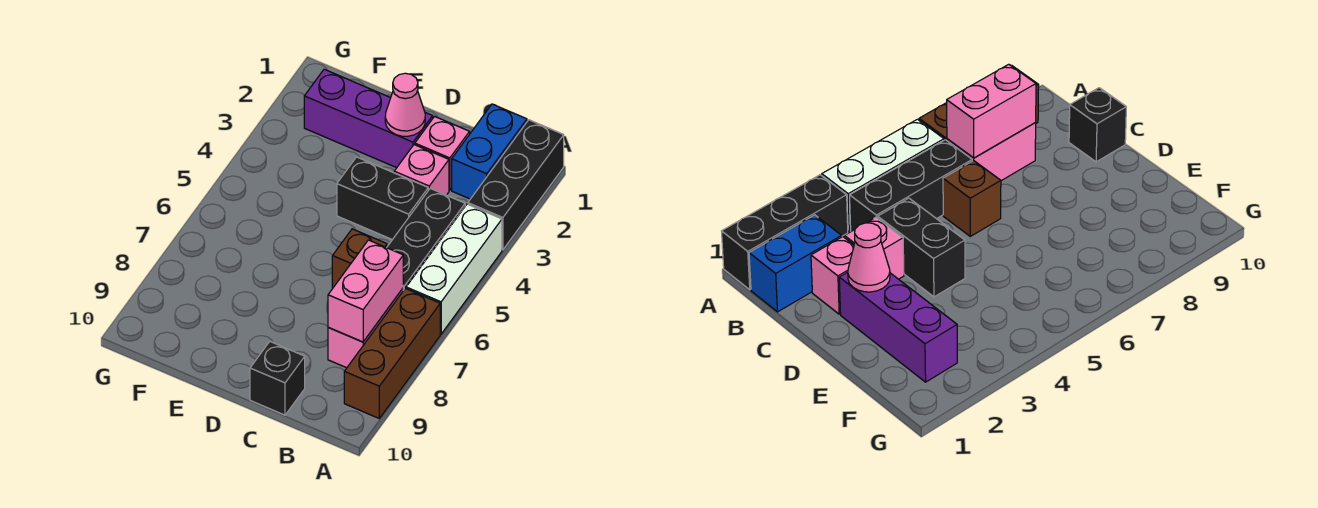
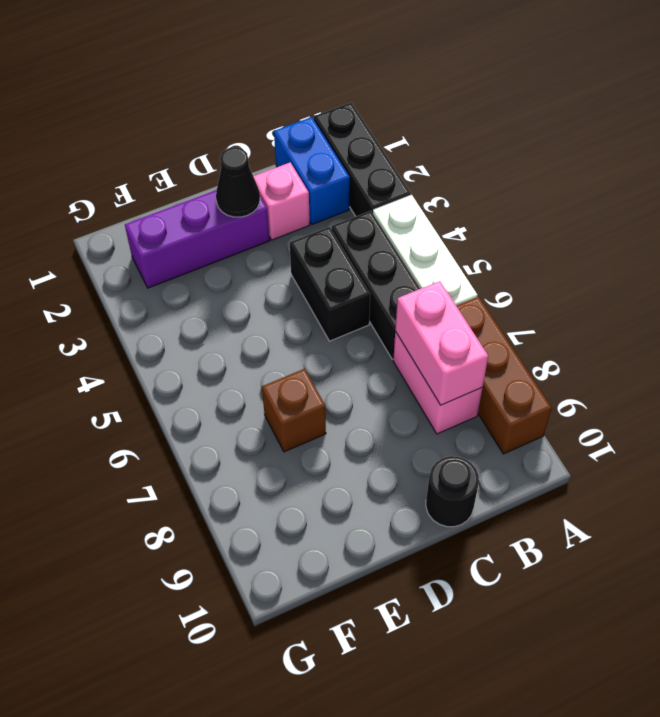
pink 1x1 brick [394,145,449,195] -> none
black 1x2 brick [337,157,428,240] -> black 1x2 brick turned to [290,227,370,341]
brown 1x1 brick [332,229,387,288] -> brown 1x1 brick moved to [262,369,326,452]
black 1x1 brick [250,342,305,415] -> black 1x1 round brick [426,456,479,527]
pink 1x1 cone [385,73,425,136] -> black 1x1 cone [216,147,260,217]

